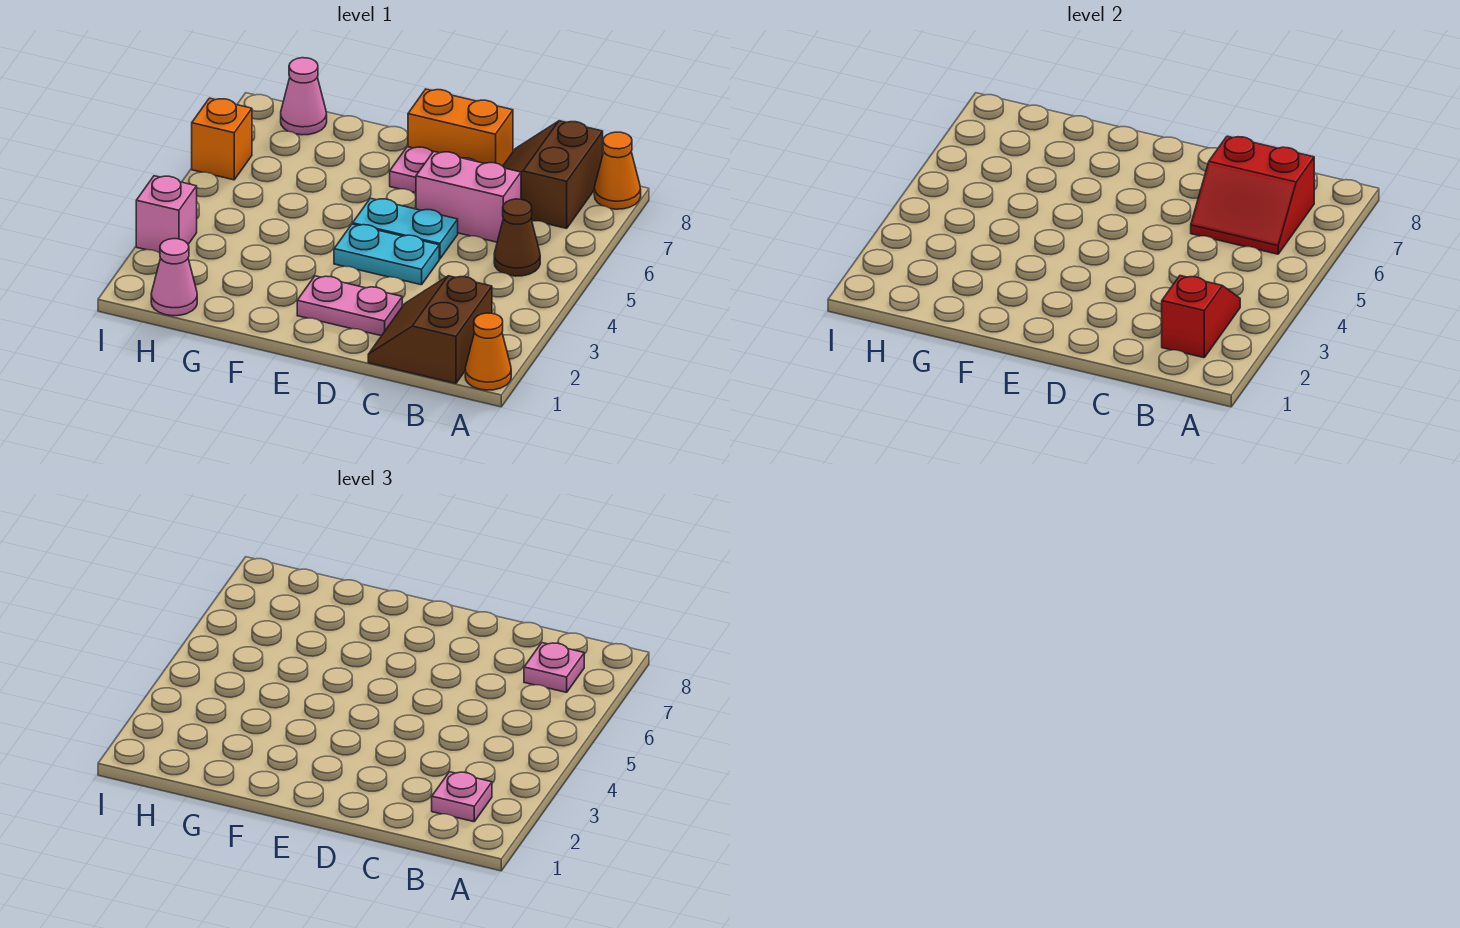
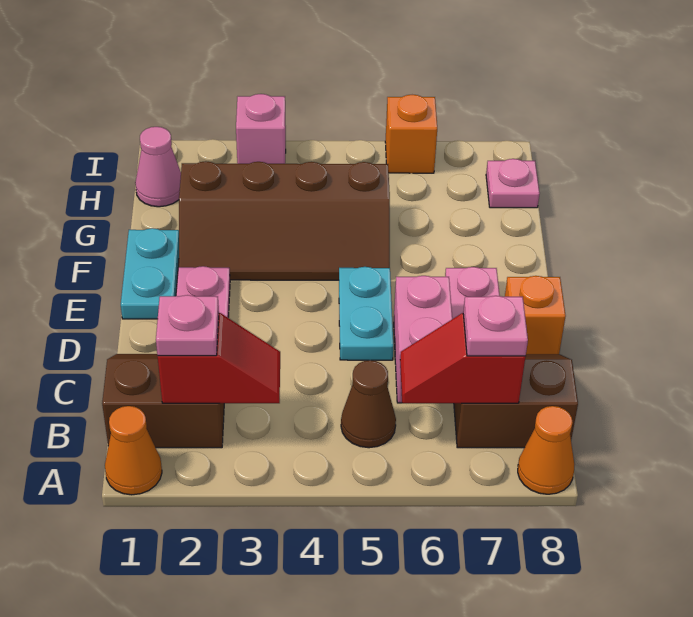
red 2x2 slope [1191,136,1314,254] -> red 1x2 slope [400,313,526,403]
cyan 1x2 plate [334,224,439,285] -> cyan 1x2 plate moved to [121,228,179,319]
orange 1x2 brick [408,89,513,166] -> orange 1x1 brick [505,276,566,354]
none -> brown 2x4 slope [179,161,390,280]
pink 1x1 cone [281,58,327,135] -> pink 1x1 plate [486,159,540,208]

